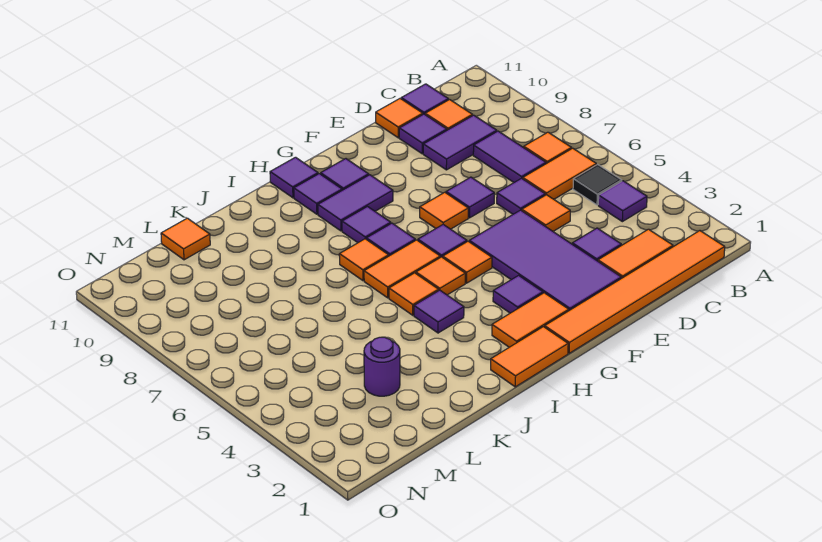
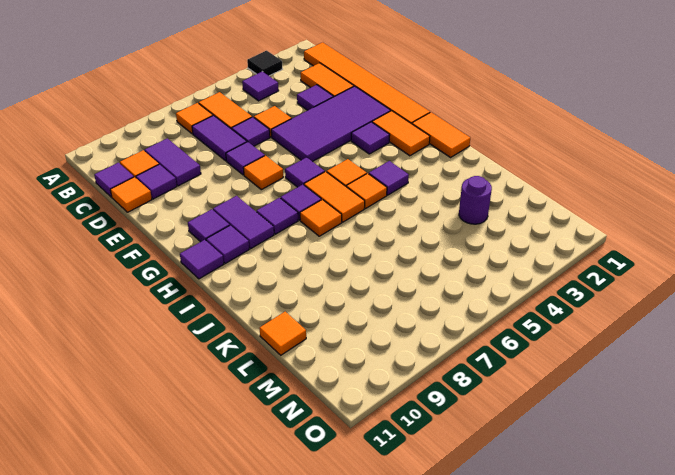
black 1x1 tile [573,164,622,205] -> black 1x1 tile moved to [247,51,282,76]
purple 1x2 tile [473,131,546,182] -> purple 1x2 tile turned to [192,115,247,161]
orange 1x1 tile [443,241,492,283] -> none

